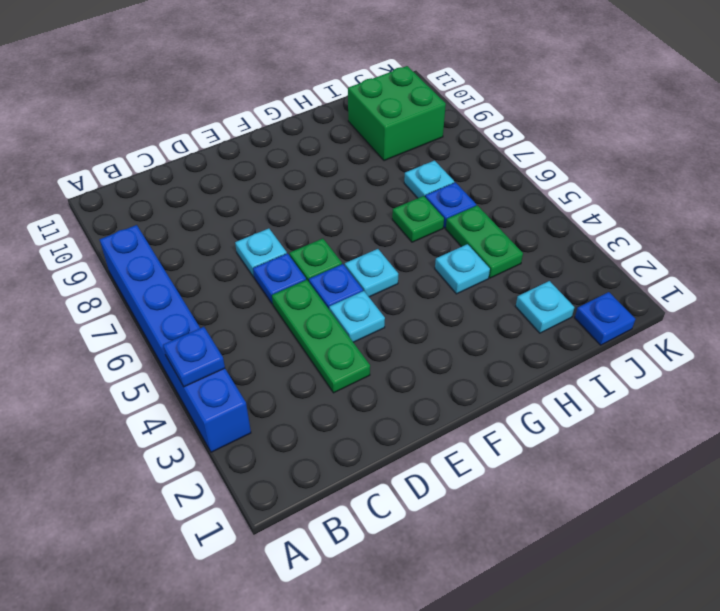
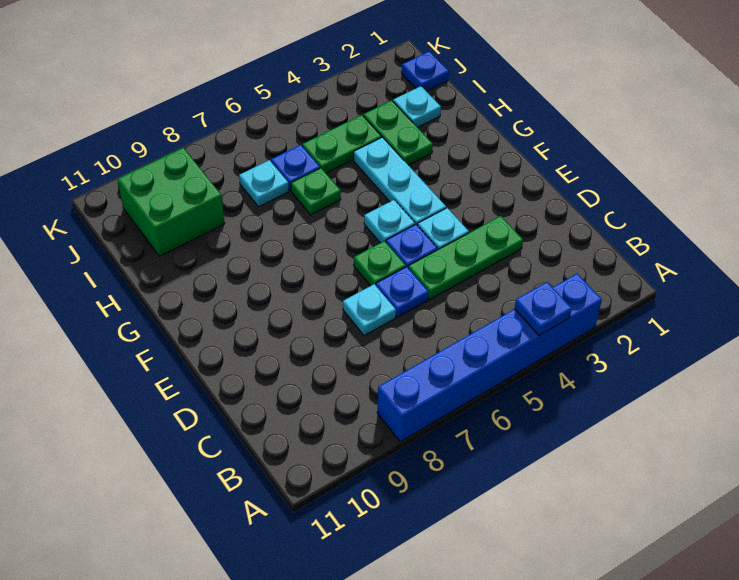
none -> green 1x2 plate [363,100,433,165]
cyan 1x1 plate [435,244,490,294] -> cyan 1x3 plate [354,137,446,225]

